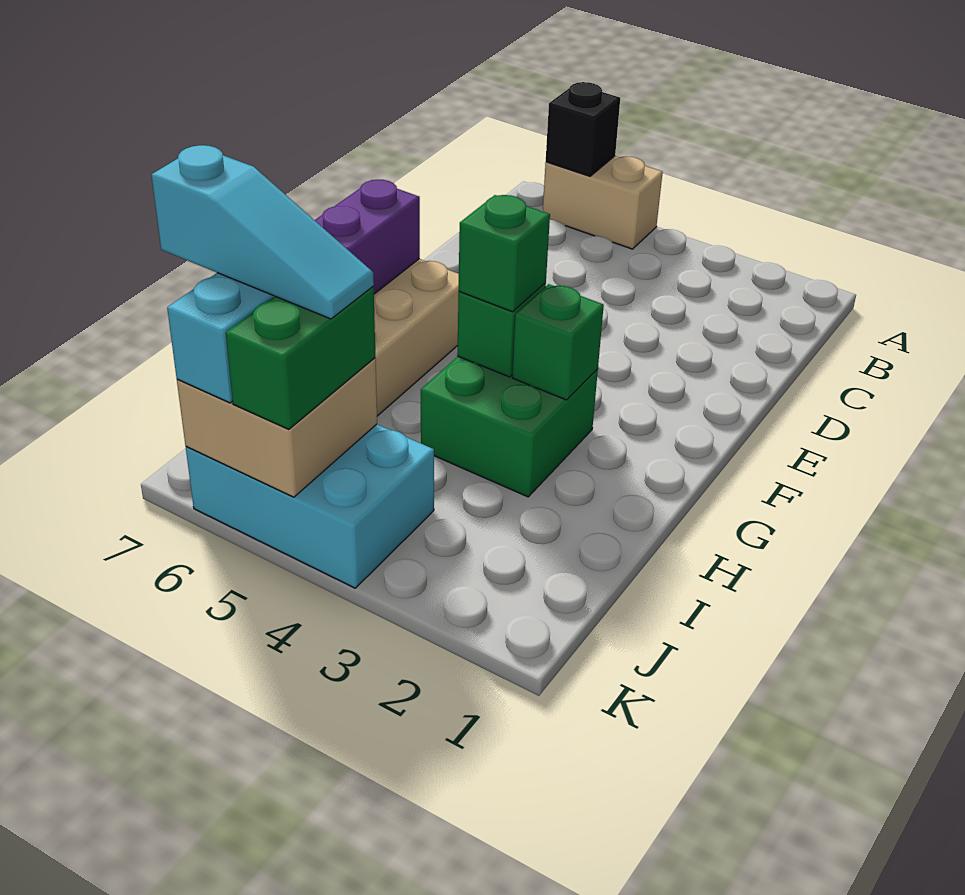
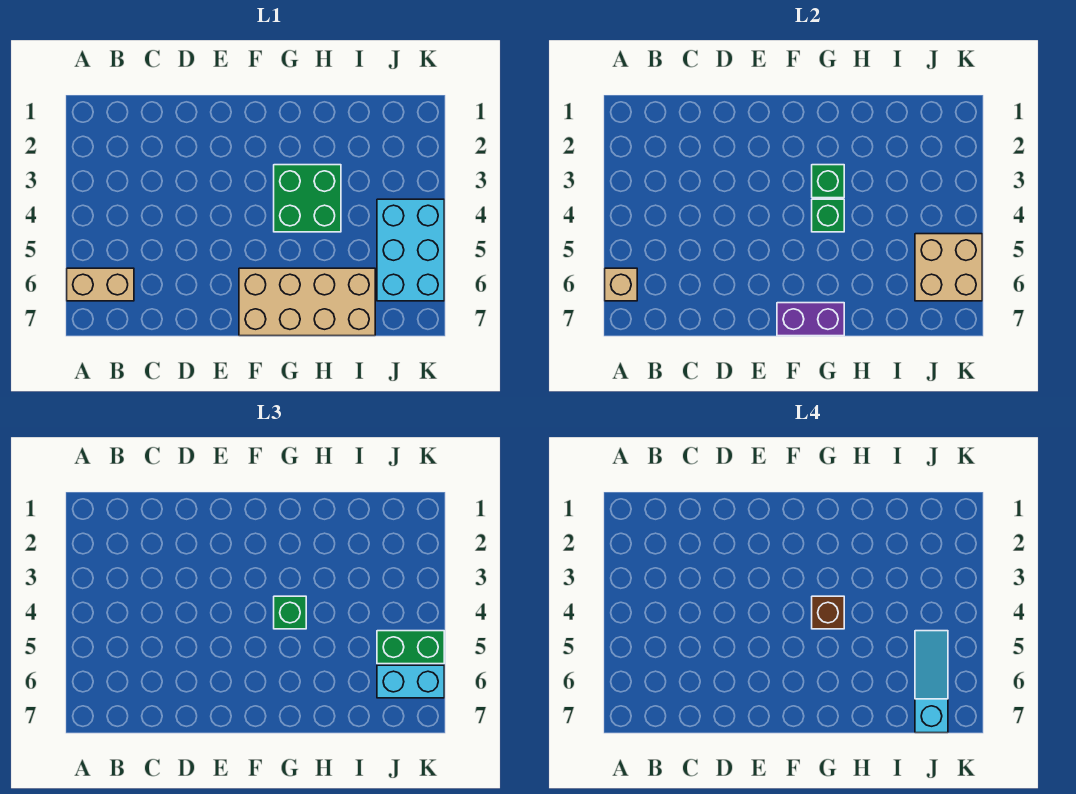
tan 1x2 brick [543,156,663,249] -> tan 1x2 brick turned to [67,268,134,301]
black 1x1 brick [546,82,620,176] -> tan 1x1 brick [605,268,637,301]
none -> brown 1x1 brick [812,596,844,629]

